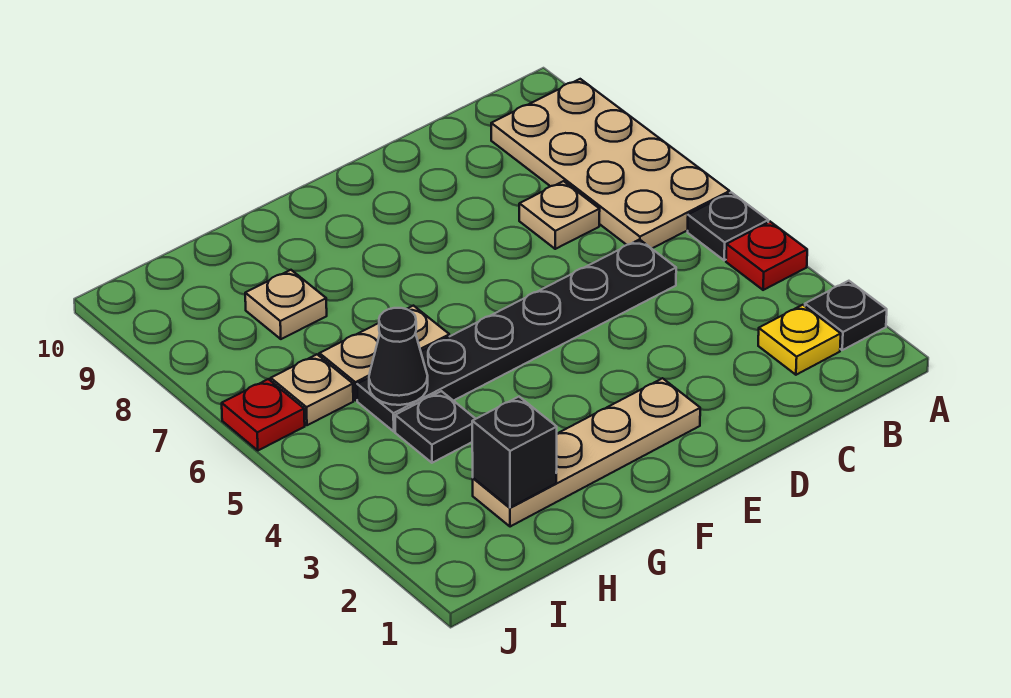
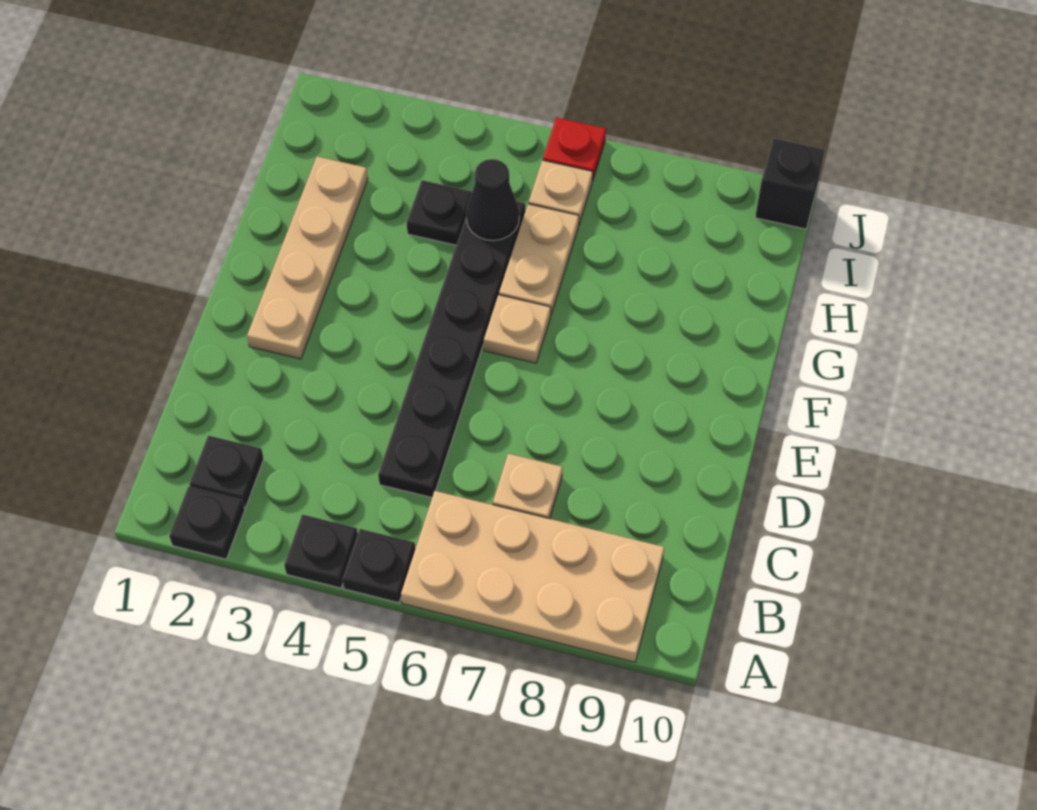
red 1x1 plate [726,222,807,290] -> black 1x1 plate [284,514,358,588]
yellow 1x1 plate [758,305,841,375] -> black 1x1 plate [189,436,264,507]
black 1x1 brick [472,397,557,508] -> black 1x1 brick moved to [755,138,825,229]
tan 1x1 plate [245,270,327,339] -> tan 1x1 plate moved to [484,295,551,363]

